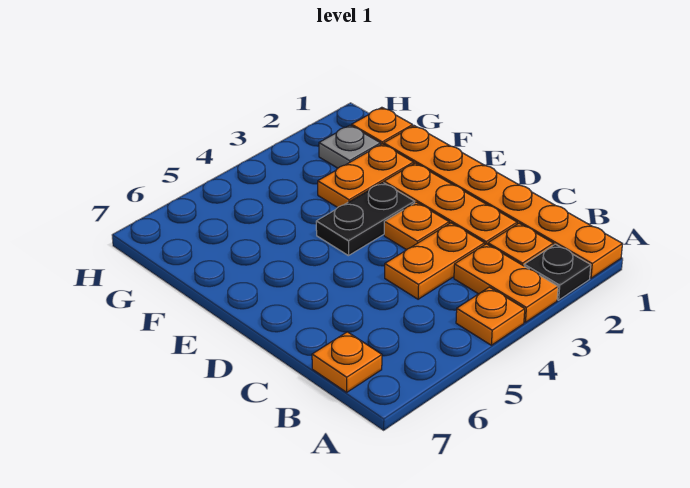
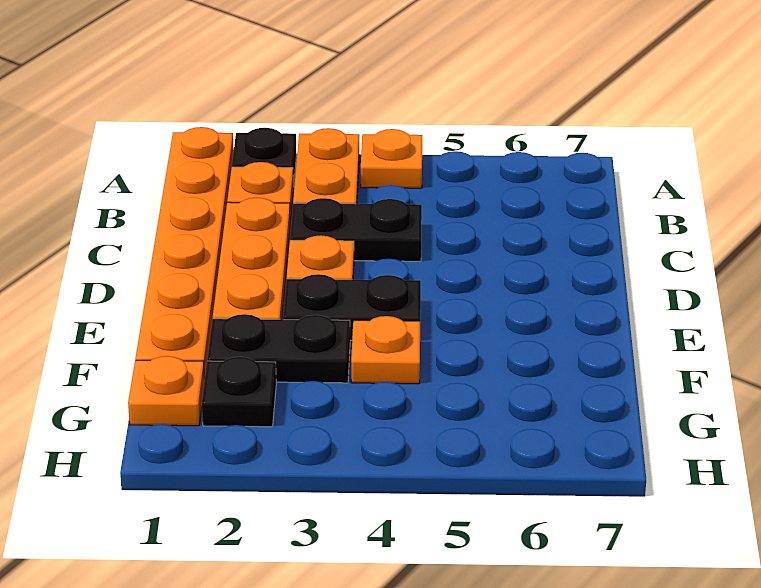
orange 1x1 plate [312,332,382,392] -> orange 1x1 plate moved to [351,316,420,384]
orange 1x2 plate [385,223,485,299] -> black 1x2 plate [290,198,422,261]
orange 1x2 plate [318,144,414,208] -> black 1x2 plate [207,314,350,383]
grey 1x1 plate [319,125,381,168] -> black 1x1 plate [202,357,276,427]

